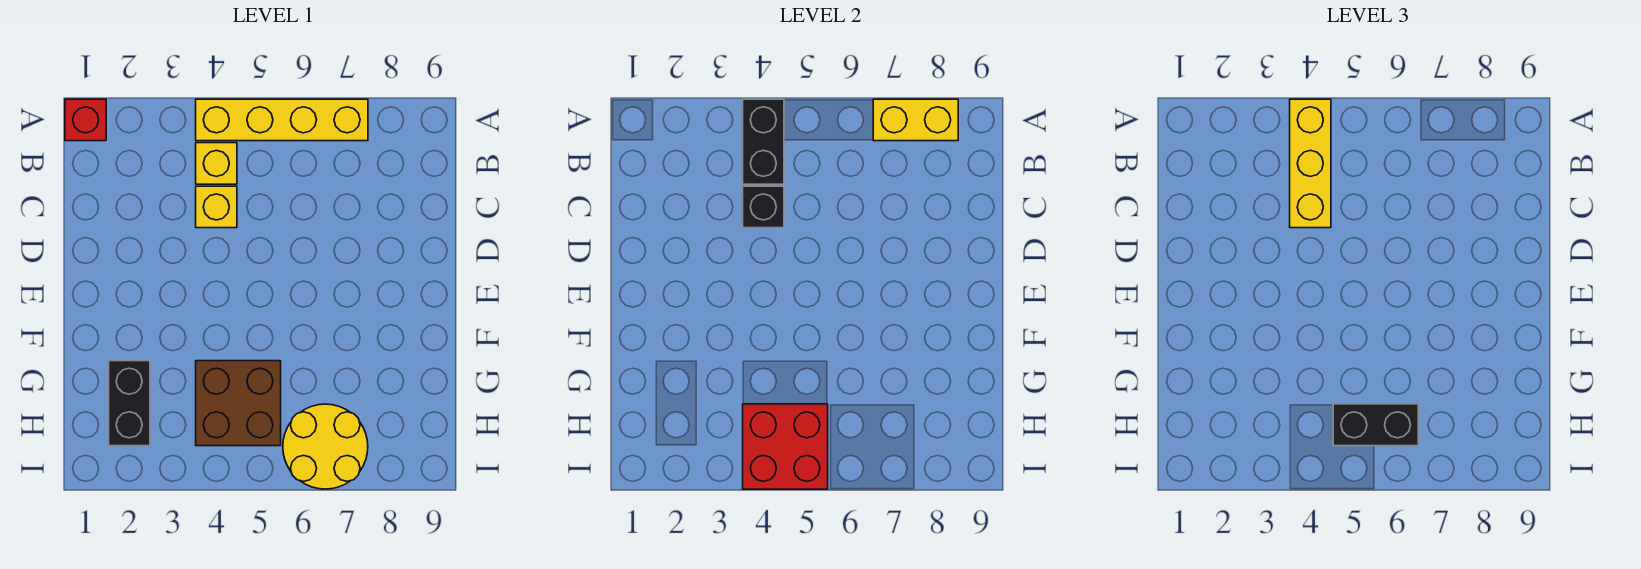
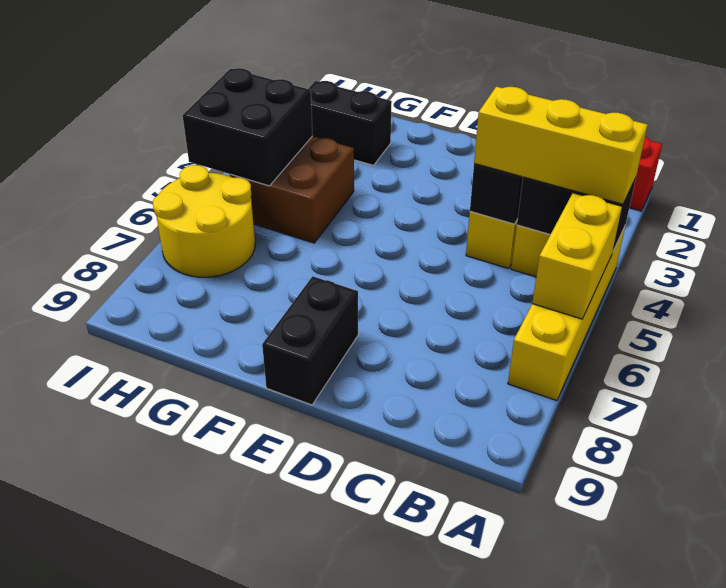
yellow 1x2 brick [873,99,958,141] -> yellow 1x2 brick moved to [532,193,622,319]
red 2x2 brick [743,404,828,489] -> black 2x2 brick [182,68,313,186]
black 1x2 brick [1333,404,1418,446] -> black 1x2 brick moved to [262,276,358,405]

